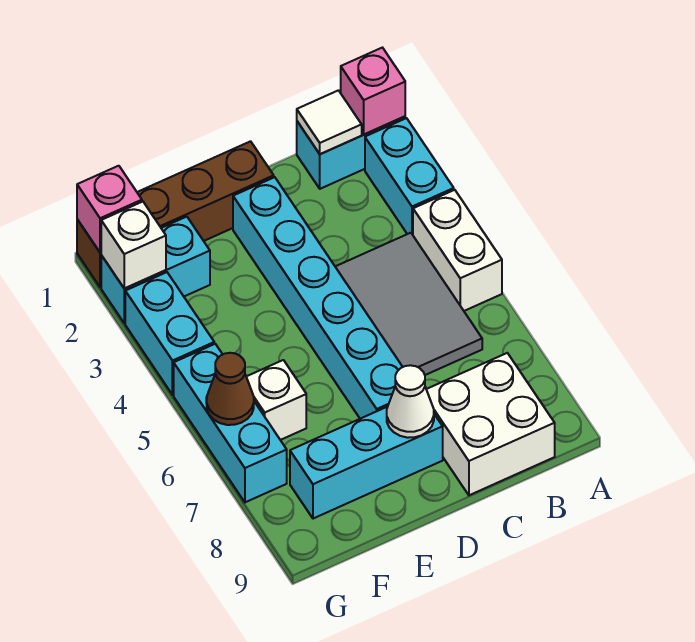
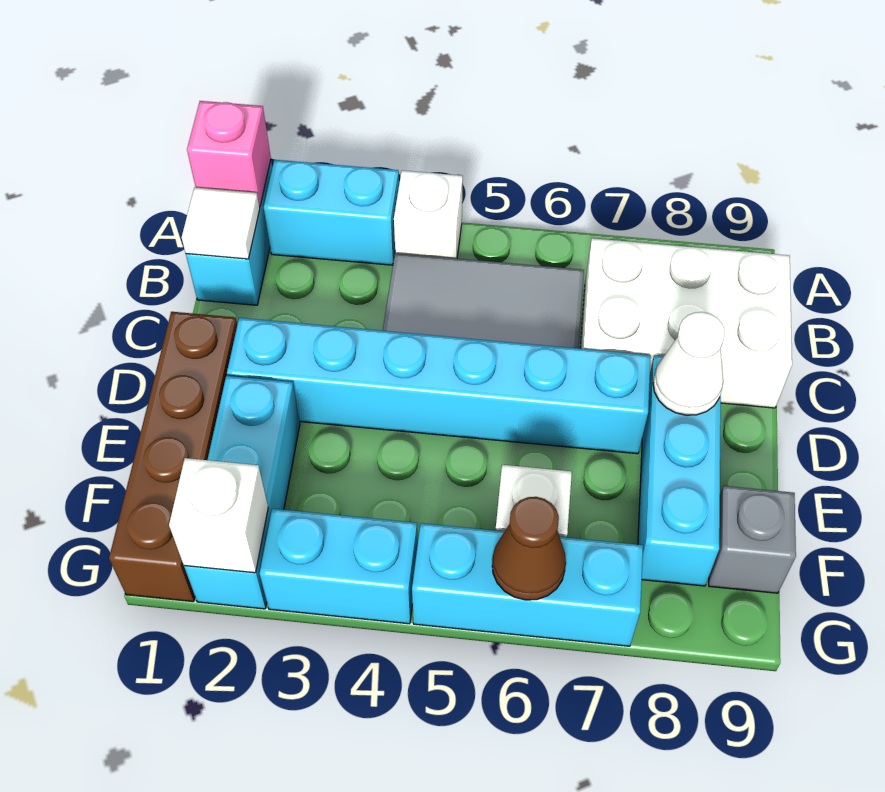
white 1x2 brick [413,190,502,311] -> white 1x1 brick [394,171,463,259]
white 2x2 brick [426,353,555,495] -> white 2x3 brick [580,238,792,408]
cyan 1x2 brick [101,217,210,323] -> cyan 1x3 brick [184,376,300,609]
none -> grey 1x1 brick [709,486,796,593]
pink 1x1 brick [77,166,142,253] -> none

